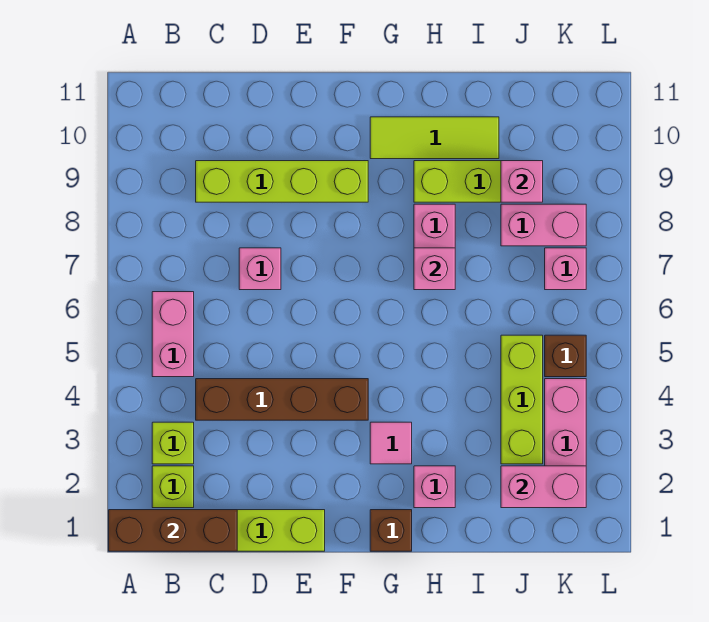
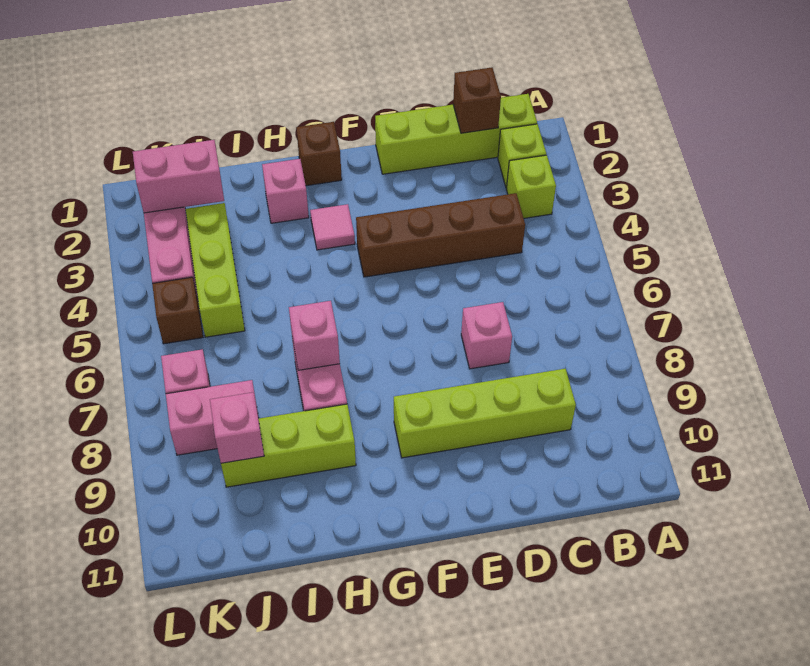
brown 1x3 brick [109,510,237,551] -> brown 1x1 brick [453,68,501,133]
pink 1x2 brick [152,292,194,377] -> none
lime 1x3 tile [370,117,499,159] -> none

